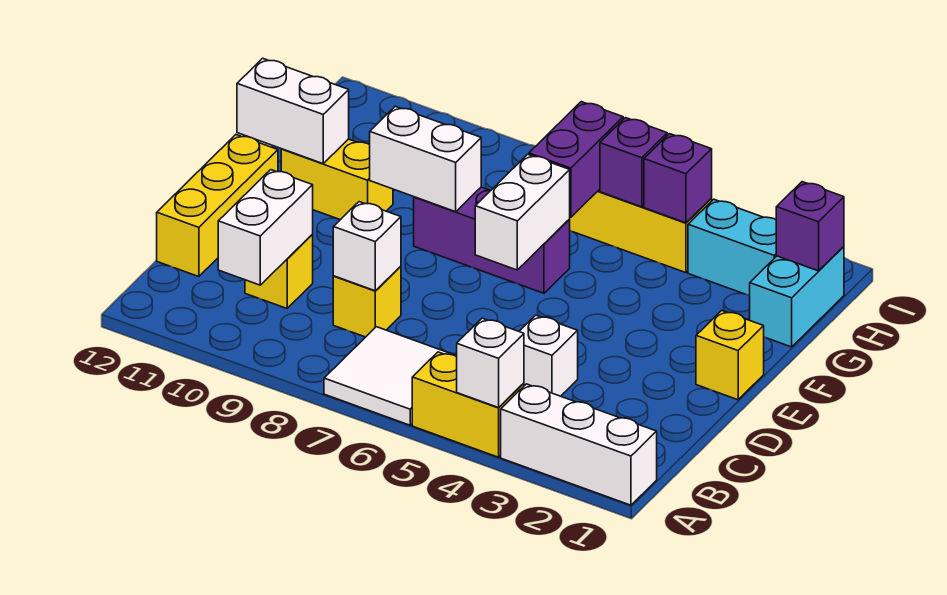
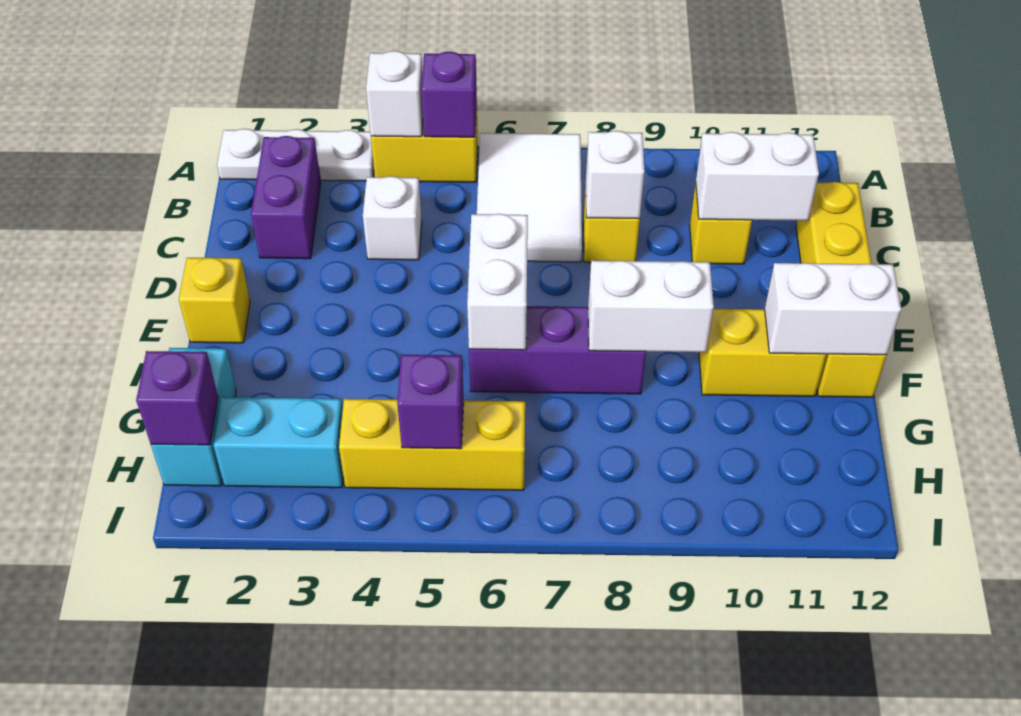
white 1x3 brick [501,384,657,505] -> white 1x3 plate [217,129,374,181]
white 2x2 tile [324,327,457,425] -> white 2x3 tile [477,133,582,262]
white 1x2 brick [218,170,313,285] -> white 1x2 brick turned to [696,132,819,221]
yellow 1x3 brick [157,135,278,277] -> yellow 1x4 brick [796,182,887,397]
purple 1x2 brick [529,102,623,217] -> purple 1x2 brick moved to [251,136,321,259]
purple 1x1 brick [644,134,712,223] -> purple 1x1 brick moved to [421,52,477,137]

